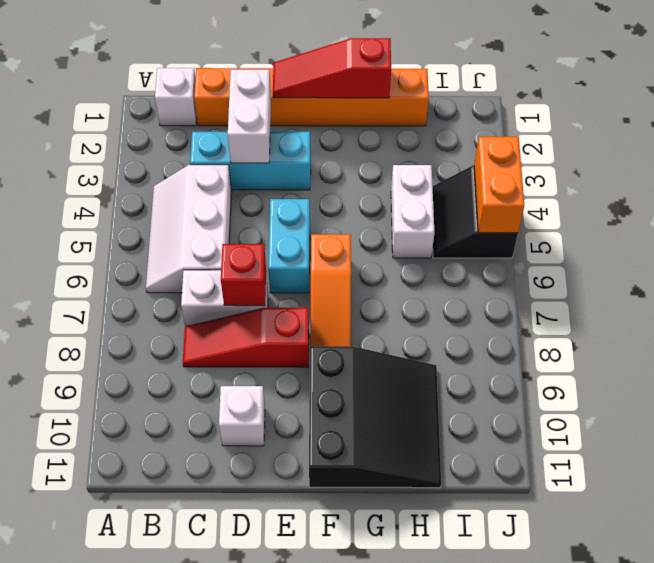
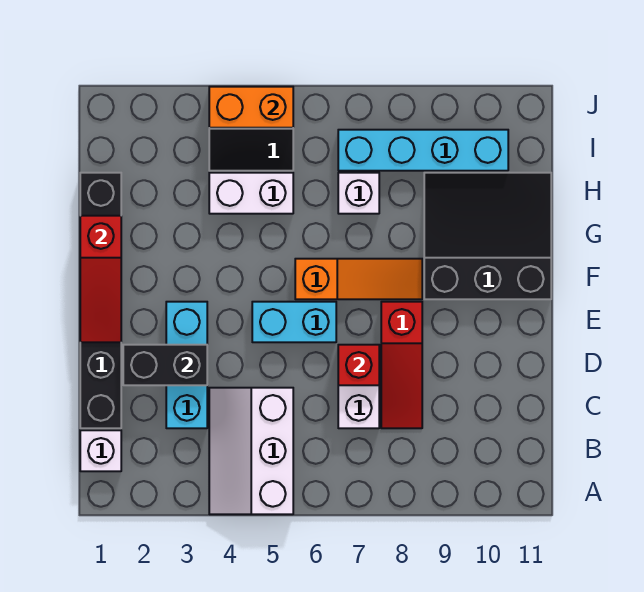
white 2x3 slope [146,165,232,293] -> white 2x3 slope turned to [209,388,293,514]
orange 1x6 brick [194,68,429,126] -> black 1x6 brick [80,173,121,428]
white 1x2 brick [228,70,271,163] -> black 1x2 brick [123,345,207,385]
white 1x1 brick [219,386,265,446] -> white 1x1 brick moved to [338,173,379,214]
none -> cyan 1x4 brick [338,130,508,171]

